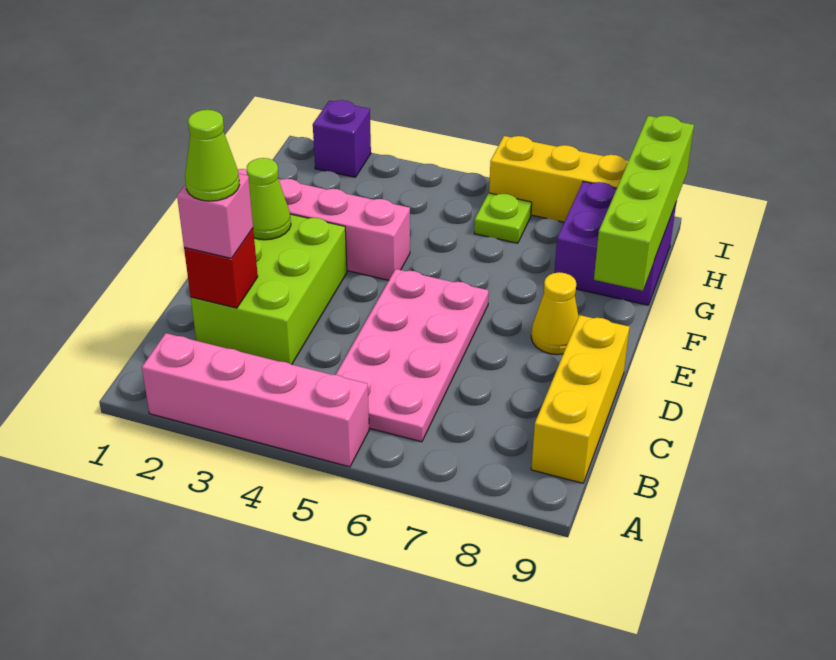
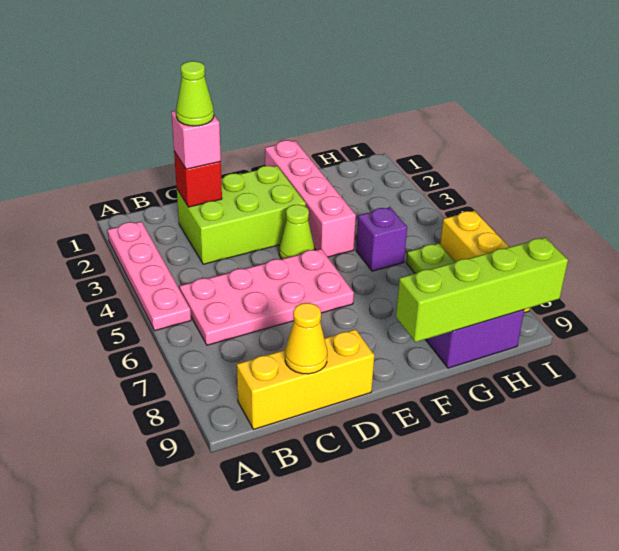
pink 1x4 brick [142,333,369,467] -> pink 1x4 plate [108,222,191,331]
lime 1x1 cone [247,158,291,240] -> lime 1x1 cone moved to [279,204,314,259]
yellow 1x1 cone [531,272,579,355] -> yellow 1x1 cone moved to [285,303,327,374]
purple 1x1 brick [313,100,371,177] -> purple 1x1 brick moved to [356,207,407,271]

